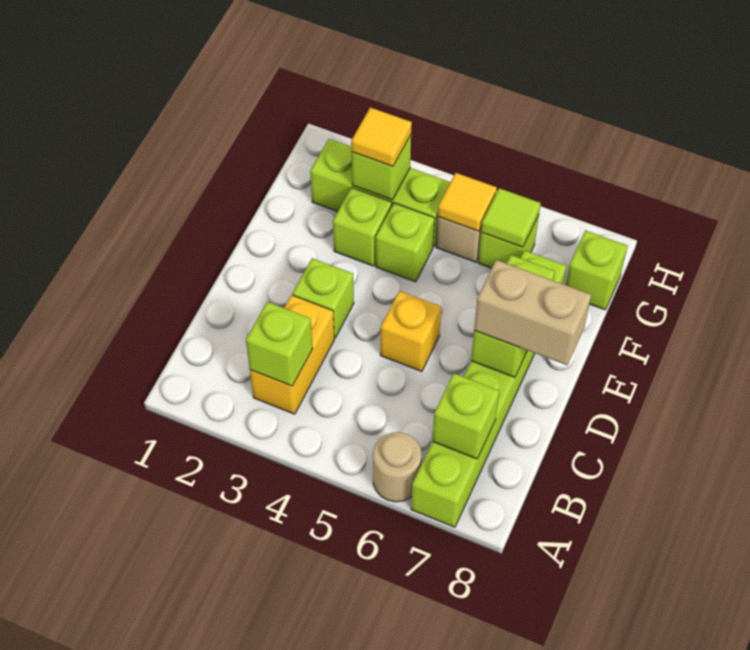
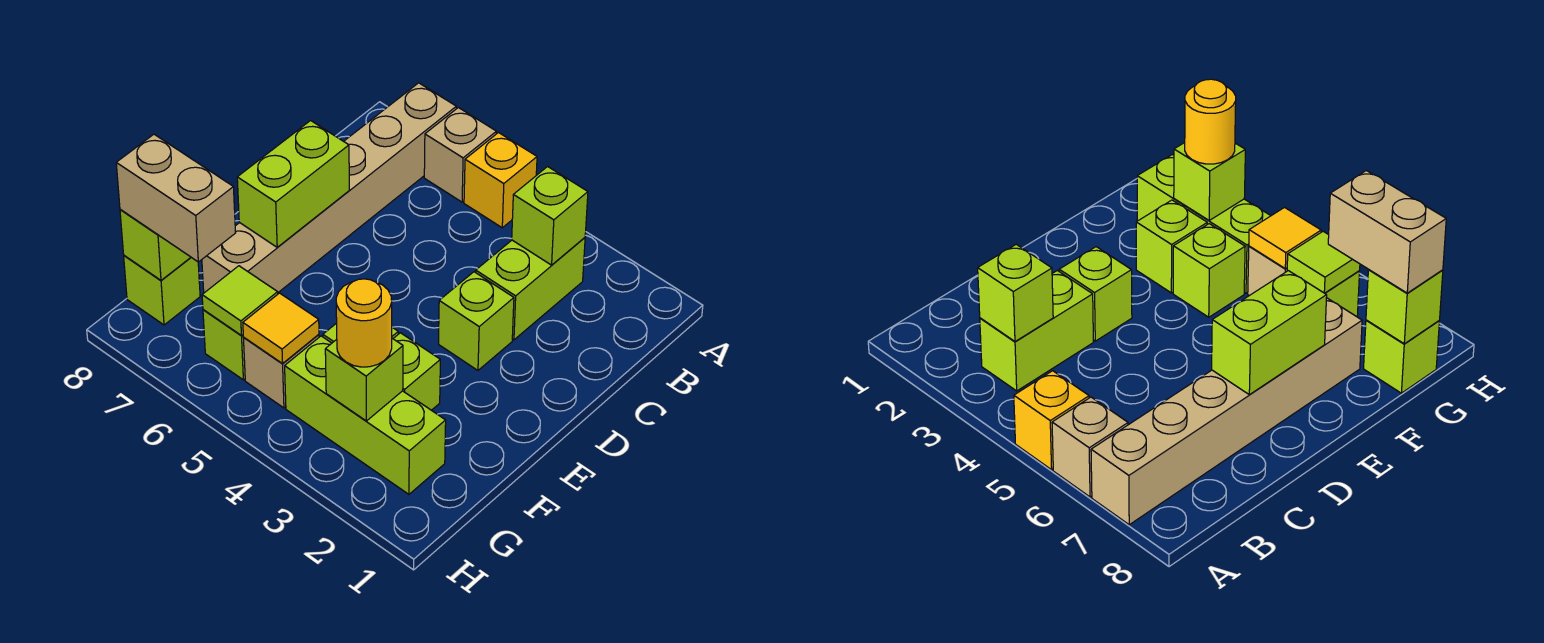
tan 1x1 round brick [373,432,421,502] -> tan 1x1 brick [424,108,496,202]
lime 1x6 brick [411,250,566,527] -> tan 1x6 brick [202,83,456,293]
yellow 1x2 brick [250,295,334,414] -> lime 1x2 brick [476,238,585,340]
lime 1x1 brick [432,374,499,459] -> lime 1x1 brick moved to [120,209,191,280]
yellow 1x1 brick [380,291,441,372] -> yellow 1x1 brick moved to [464,133,537,228]
tan 1x2 brick [474,260,591,365] -> tan 1x2 brick moved to [116,134,236,262]
yellow 1x1 tile [351,107,412,166] -> yellow 1x1 round brick [336,279,392,367]

